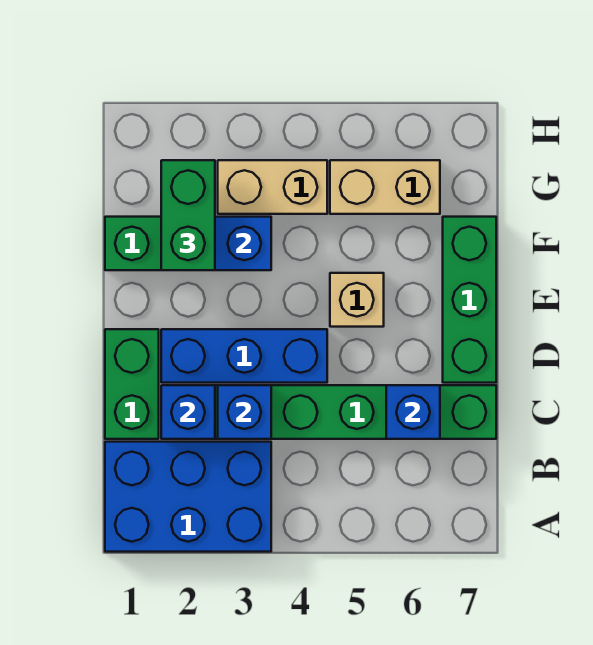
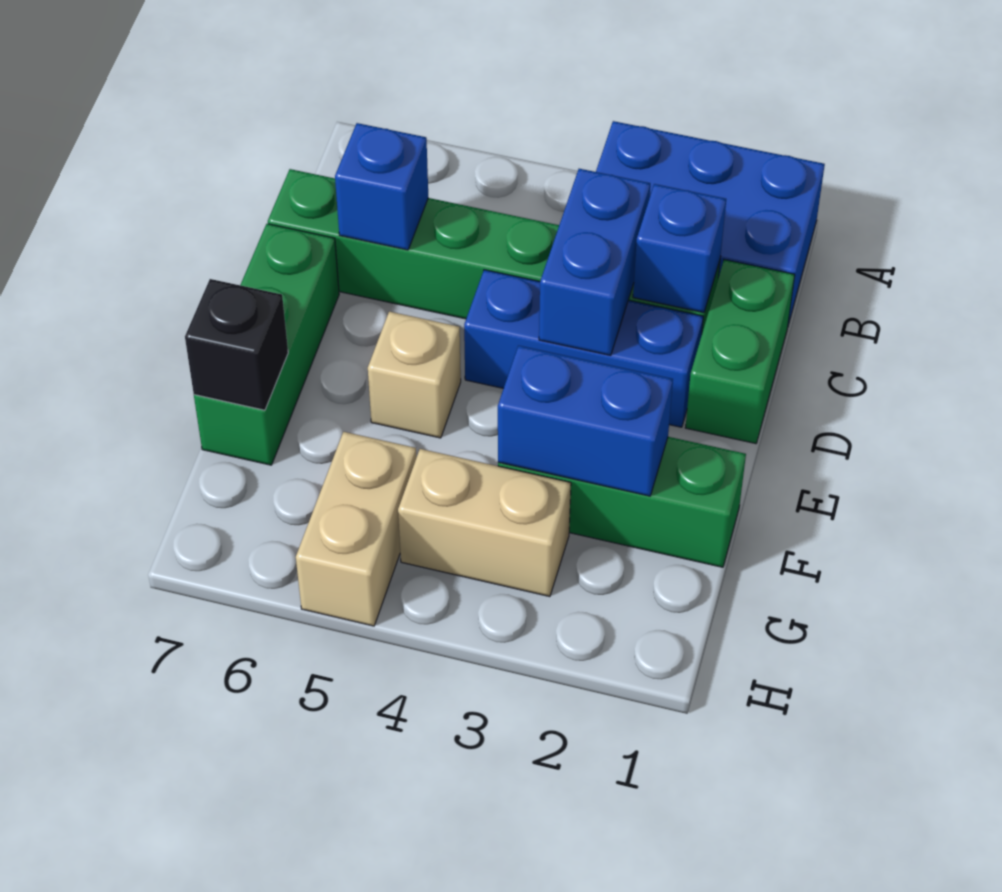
blue 1x1 brick [218,385,271,439] -> blue 1x2 brick [539,169,650,355]
green 1x2 brick [161,160,215,270] -> none
none -> black 1x1 brick [185,279,288,410]
tan 1x2 brick [330,160,440,214] -> tan 1x2 brick turned to [296,432,416,626]

